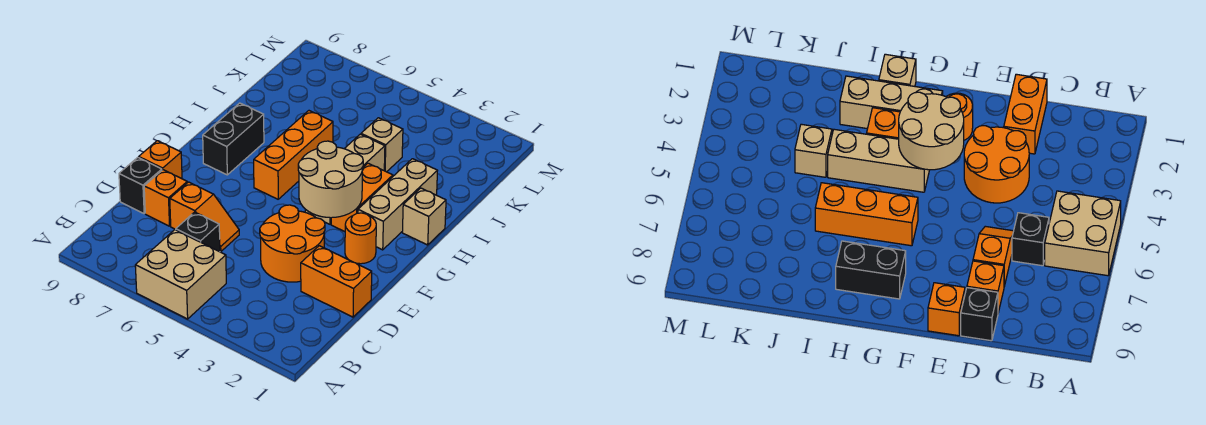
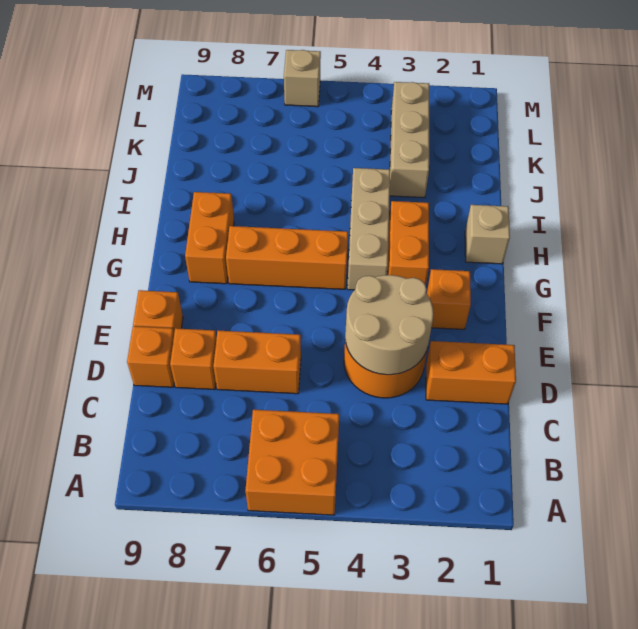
tan 2x2 brick [135,230,226,319] -> orange 2x2 brick [245,410,339,515]
black 1x1 brick [176,212,220,252] -> none
orange 1x2 slope [170,182,239,252] -> orange 1x2 brick [214,331,301,394]
black 1x1 brick [119,157,162,213] -> orange 1x1 brick [127,326,174,387]
orange 1x1 round brick [345,213,376,264] -> orange 1x1 brick [427,269,471,329]
tan 2x2 round brick [298,141,363,218] -> tan 2x2 round brick moved to [345,275,434,375]
tan 1x3 brick [358,159,437,250] -> tan 1x3 brick moved to [390,82,429,198]
orange 1x3 brick [254,111,333,199] -> orange 1x3 brick turned to [226,226,348,289]
black 1x2 brick [203,103,264,175] -> orange 1x2 brick [185,192,234,284]
tan 1x1 brick [361,118,403,172] -> tan 1x1 brick moved to [284,50,321,107]

